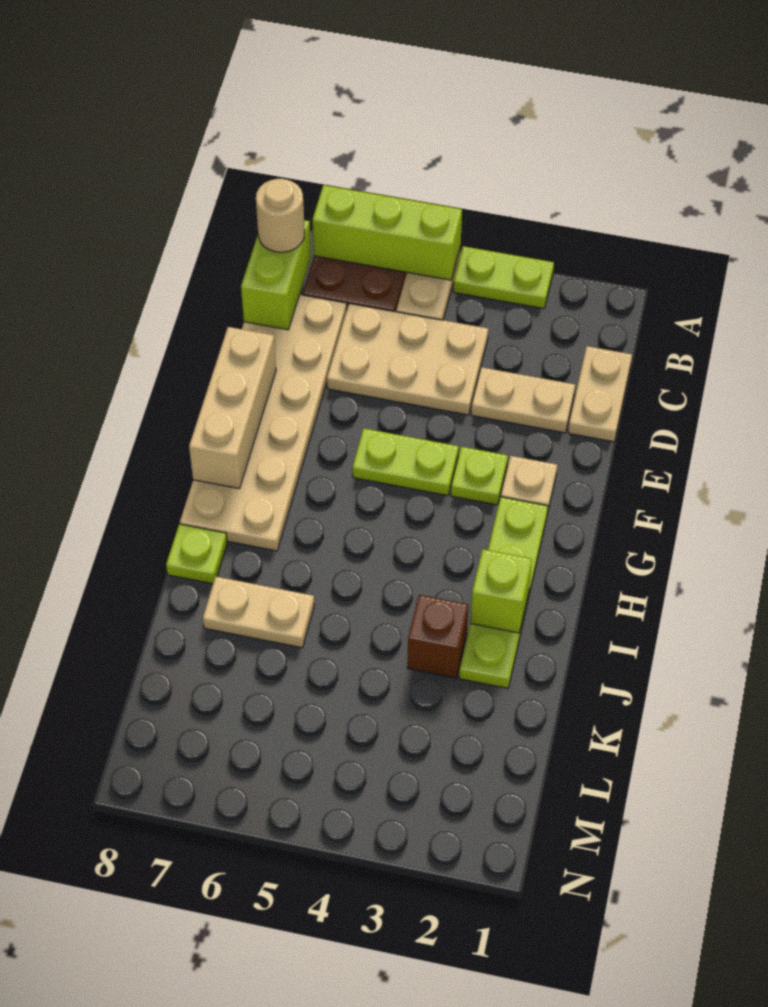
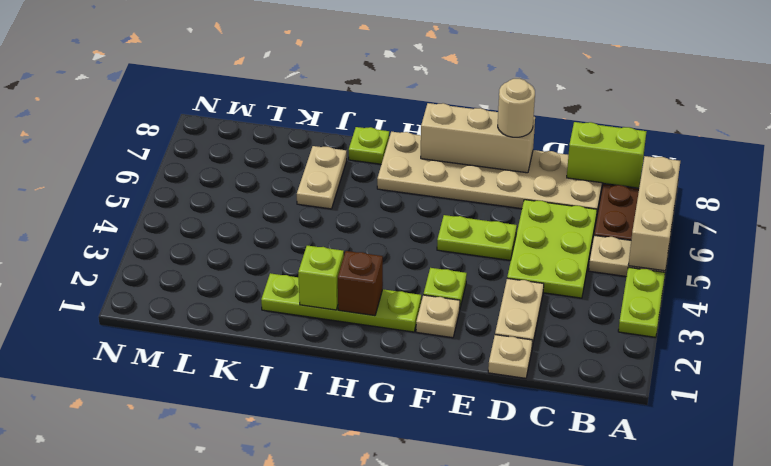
lime 1x3 brick [312,185,462,280] -> tan 1x3 brick [628,156,680,271]
tan 1x1 round brick [256,179,305,252] -> tan 1x1 round brick moved to [498,79,535,137]
tan 1x2 plate [568,346,632,442] -> tan 1x1 plate [488,335,533,378]
tan 2x3 plate [327,303,488,415] -> lime 2x3 plate [507,200,597,298]
lime 1x2 plate [353,428,459,496] -> lime 1x2 plate turned to [437,215,517,260]
brown 1x1 brick [408,595,468,678] -> brown 1x1 brick moved to [338,251,383,316]

